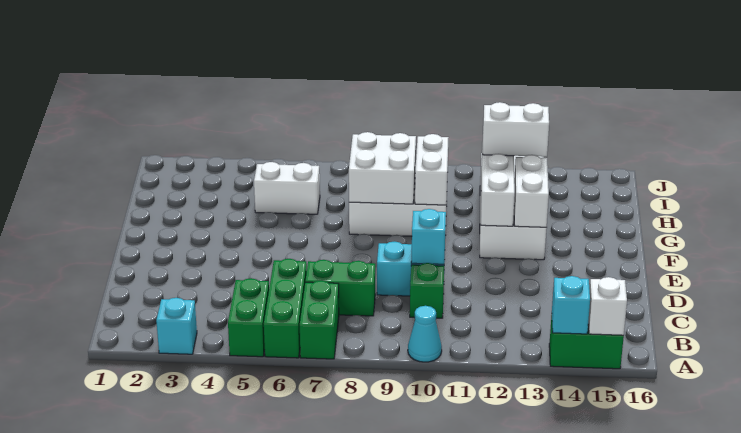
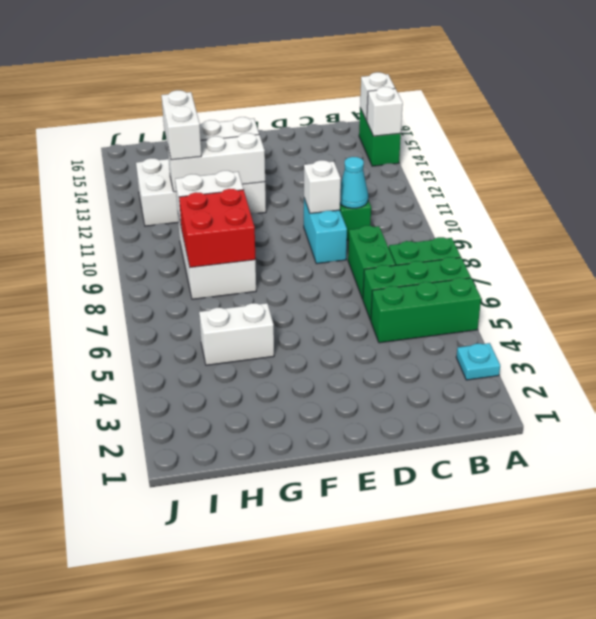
cyan 1x1 brick [156,298,197,354] -> cyan 1x1 plate [456,343,500,380]
green 1x2 brick [228,278,269,357] -> green 1x3 brick [371,278,481,343]
cyan 1x1 cone [408,306,442,362] -> cyan 1x1 cone moved to [340,157,368,208]
cyan 1x1 brick [552,276,590,334] -> white 1x1 brick [367,87,403,136]
cyan 1x1 brick [411,209,446,264] -> white 1x1 brick [304,160,341,213]
white 2x2 brick [349,132,416,204] -> red 2x2 brick [179,189,255,268]
white 1x2 brick [254,162,320,214] -> white 1x2 brick turned to [199,303,274,365]

